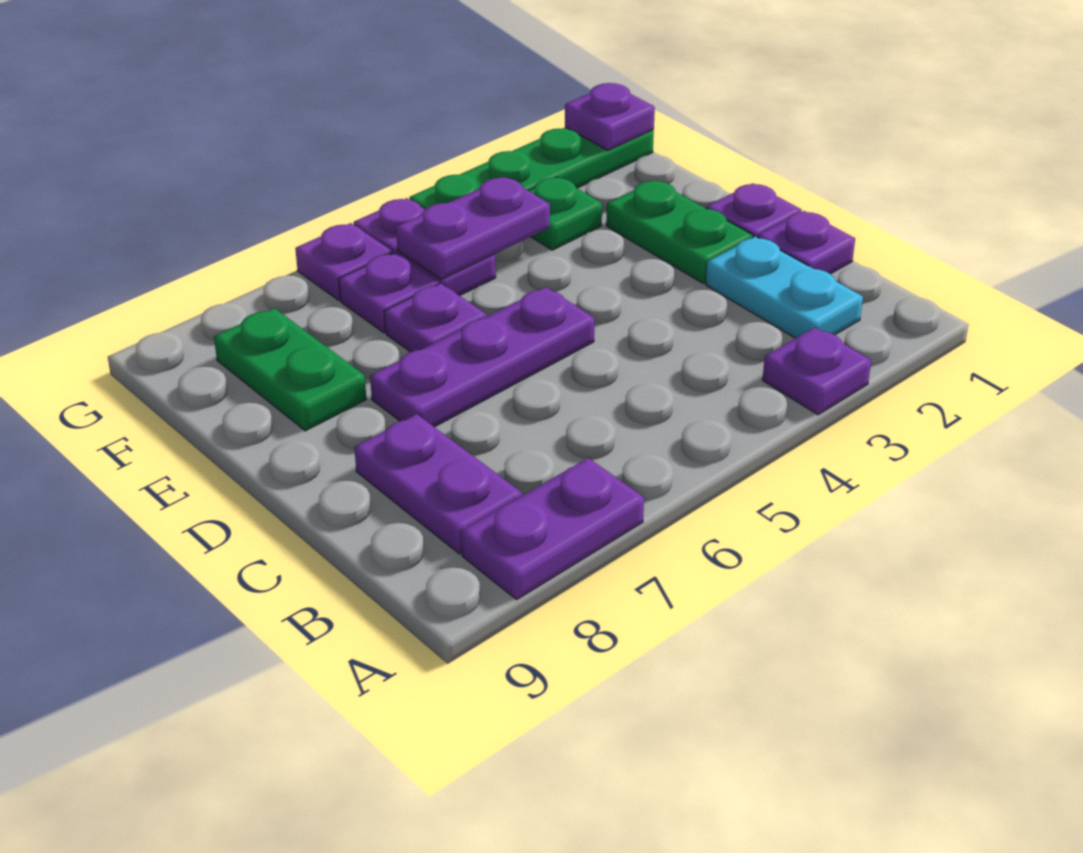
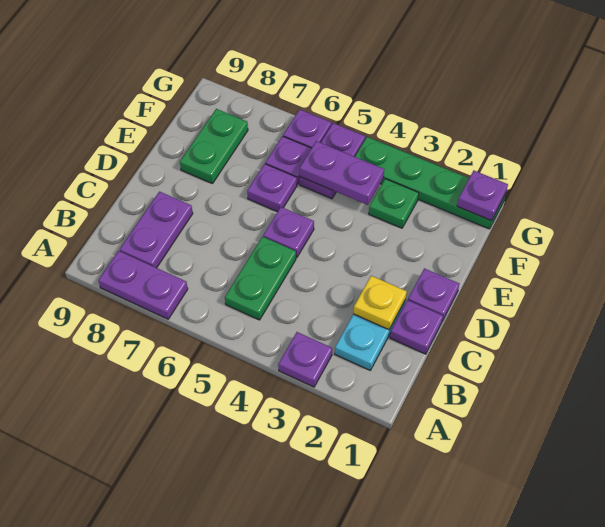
none -> yellow 1x1 plate [353,276,407,330]
green 1x2 plate [606,180,753,283] -> green 1x2 plate moved to [225,237,296,320]
purple 1x3 plate [370,287,595,427] -> purple 1x1 plate [263,207,314,258]

